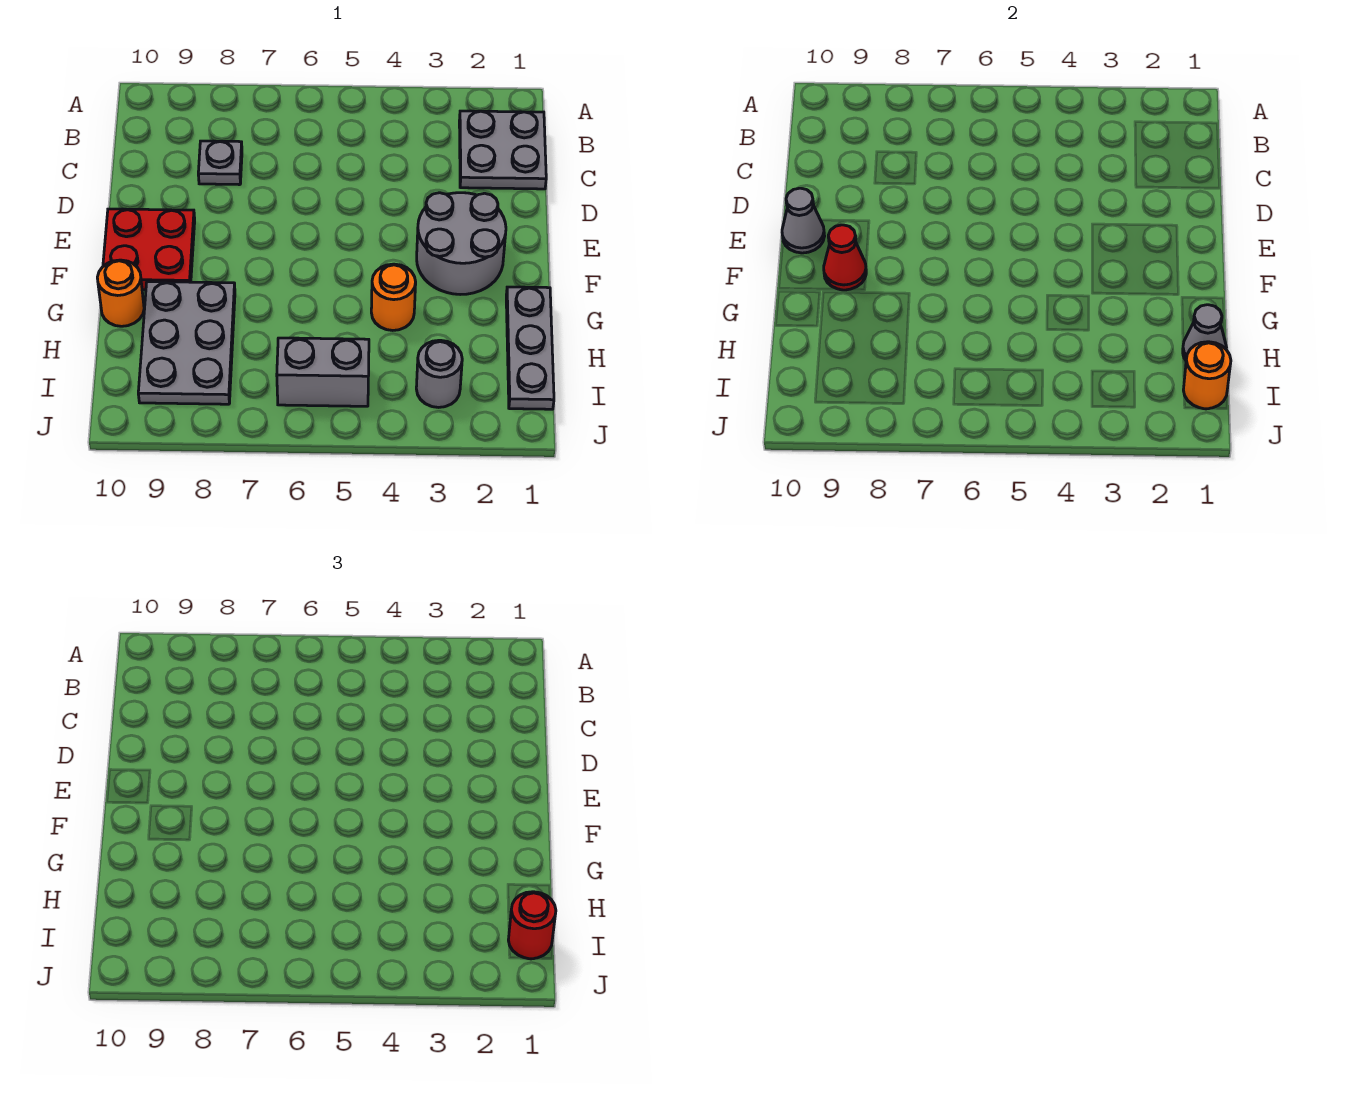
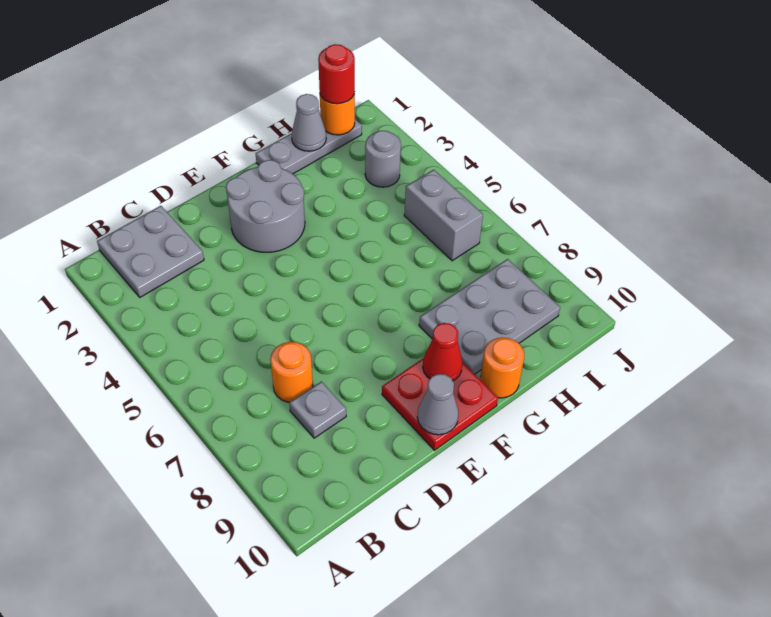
orange 1x1 round brick [371,264,416,330] -> orange 1x1 round brick moved to [270,342,313,402]

